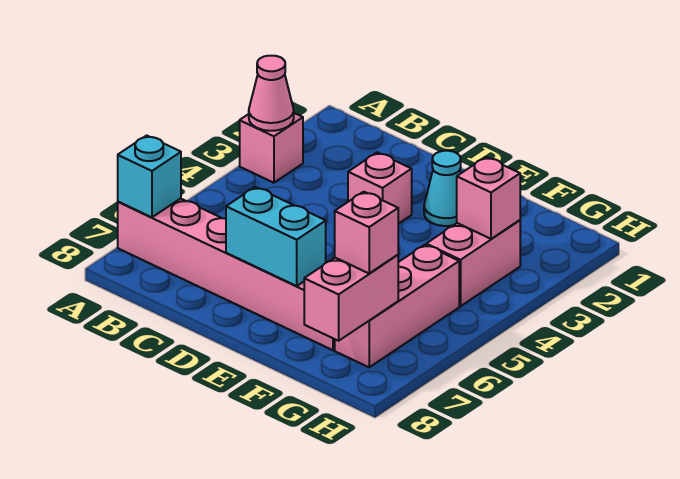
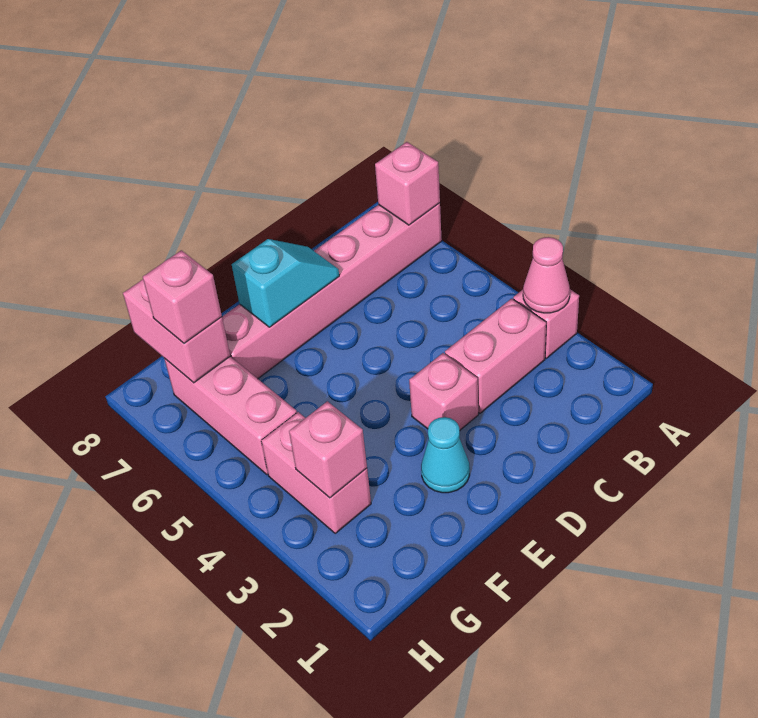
cyan 1x1 brick [118,135,181,218] -> pink 1x1 brick [375,142,440,225]
none -> pink 1x2 brick [445,298,546,413]
cyan 1x2 brick [226,187,326,286] -> cyan 1x2 slope [232,239,339,327]

